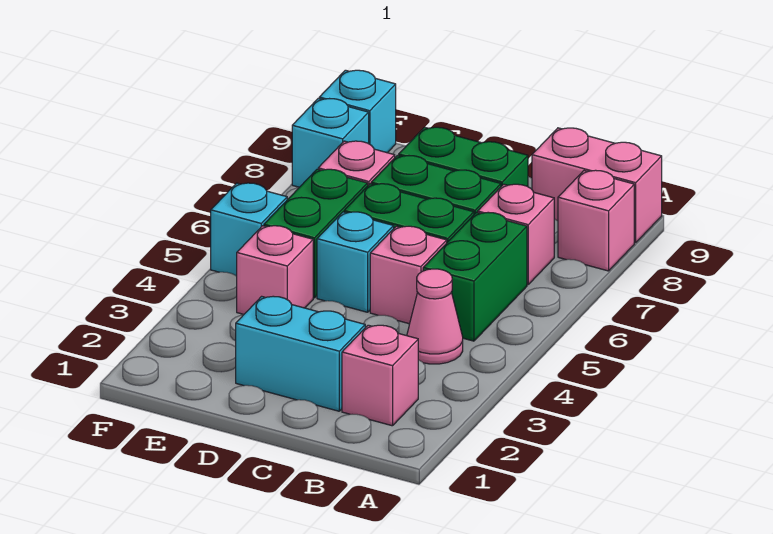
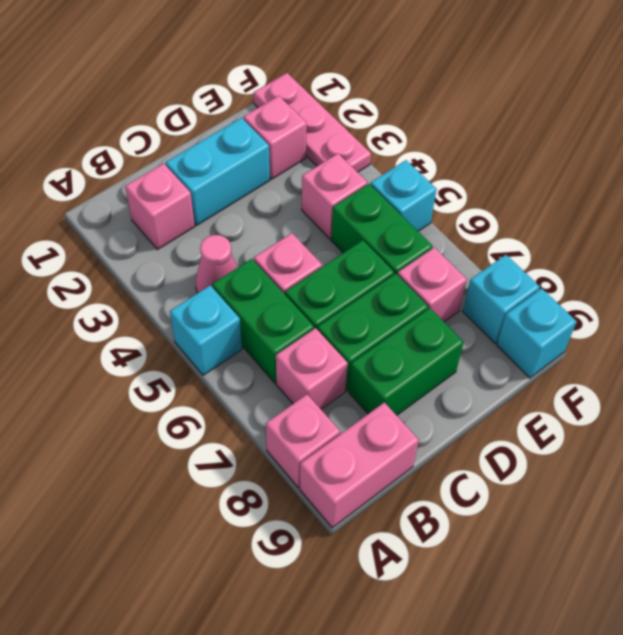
cyan 1x1 brick [317,212,394,312] -> cyan 1x1 brick moved to [170,285,242,375]
none -> pink 1x1 brick [243,96,307,179]
none -> pink 1x3 plate [254,73,371,172]

